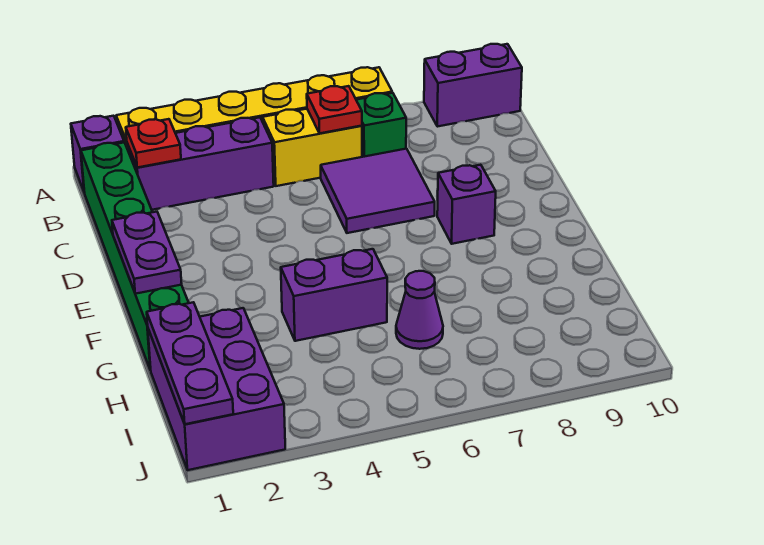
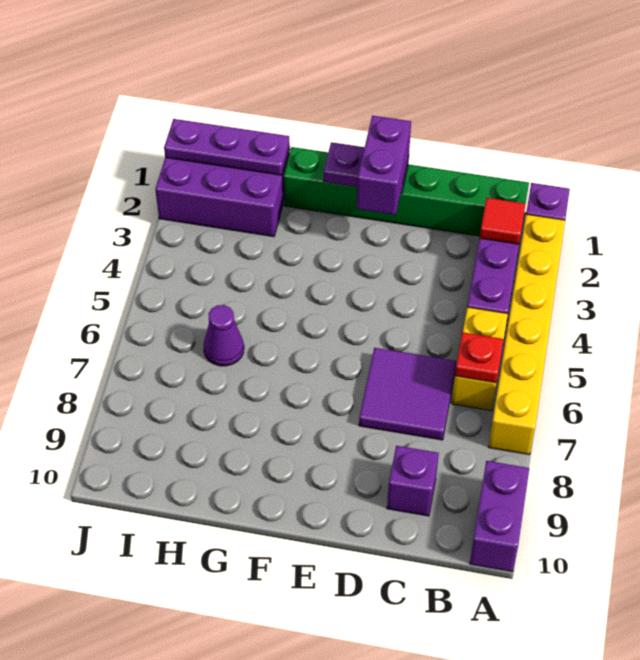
red 1x1 plate [126,119,181,167] -> red 1x1 tile [480,198,526,244]
green 1x1 brick [356,93,406,157] -> none
purple 1x1 brick [437,165,496,244] -> purple 1x1 brick moved to [387,446,439,516]
purple 1x2 brick [281,249,387,341] -> purple 1x2 brick moved to [357,116,411,215]

